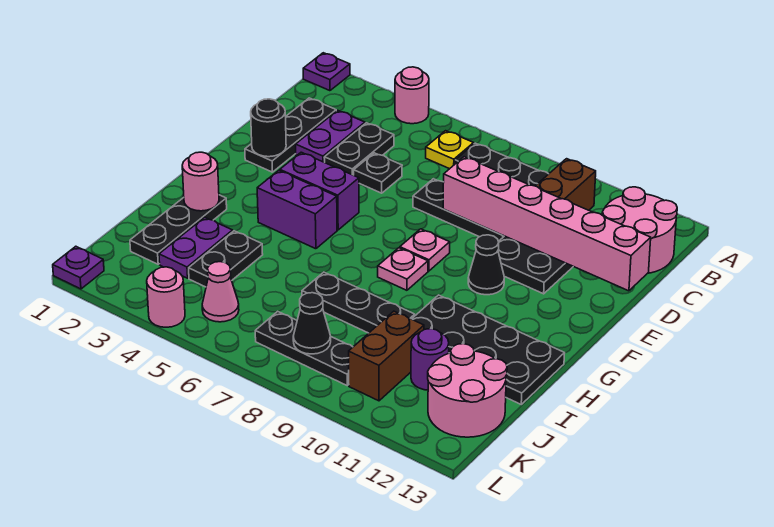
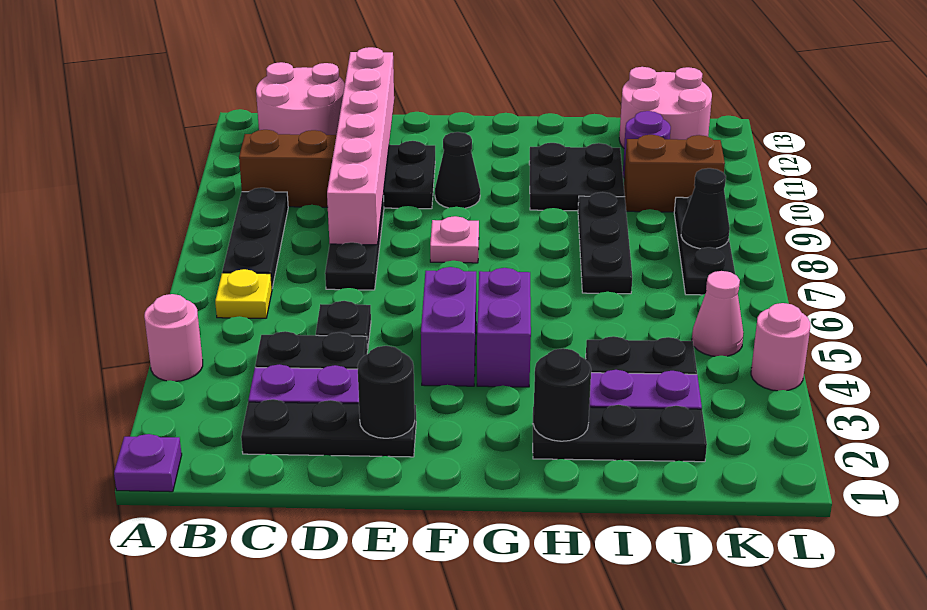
pink 1x1 plate [378,248,428,290] -> none
pink 1x1 round brick [182,152,219,211] -> black 1x1 round brick [533,348,591,441]
black 2x4 plate [412,295,565,404] -> black 2x2 plate [529,143,625,211]
purple 1x1 plate [53,246,104,289] -> none

